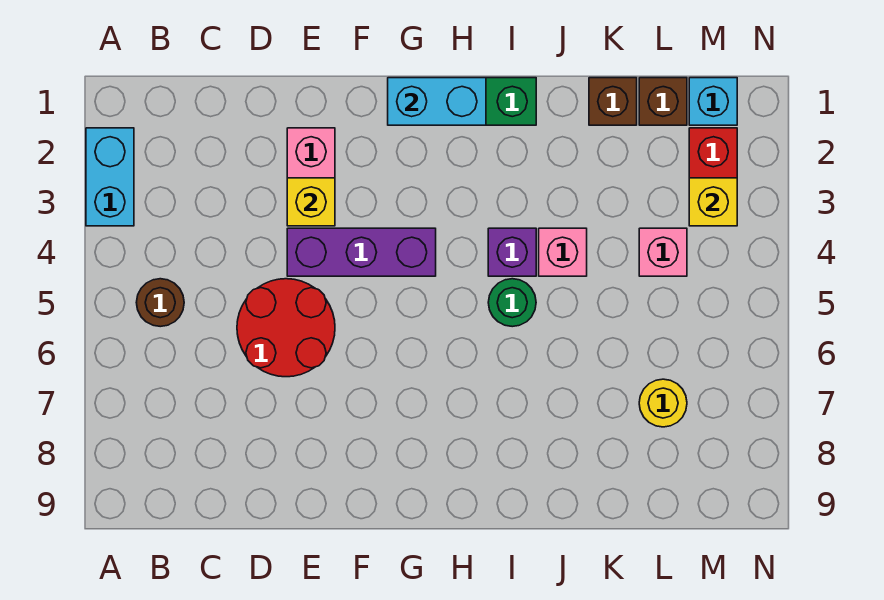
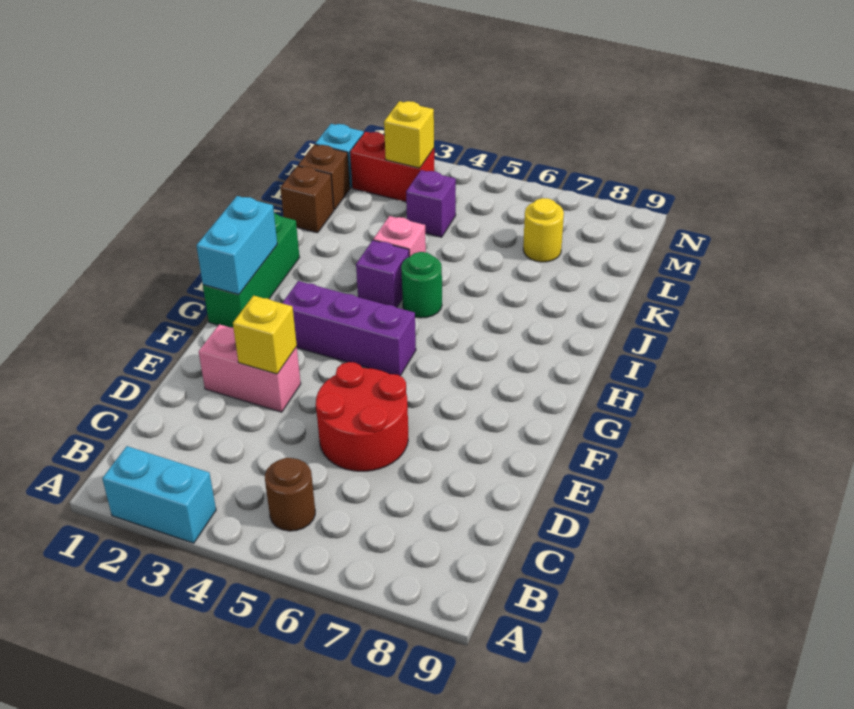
purple 1x3 brick [287,228,436,276] -> purple 1x3 brick turned to [282,281,416,376]
pink 1x1 brick [639,228,687,276] -> purple 1x1 brick [406,170,456,237]

